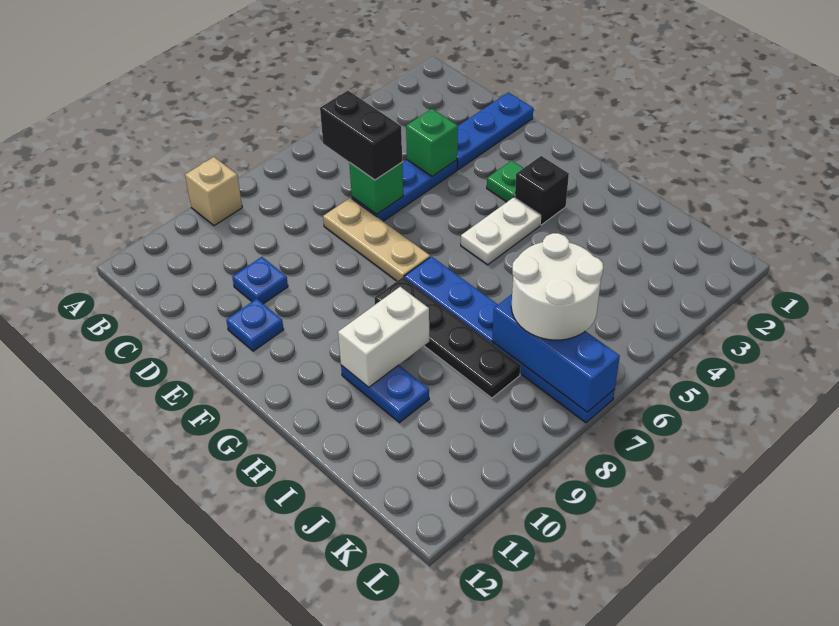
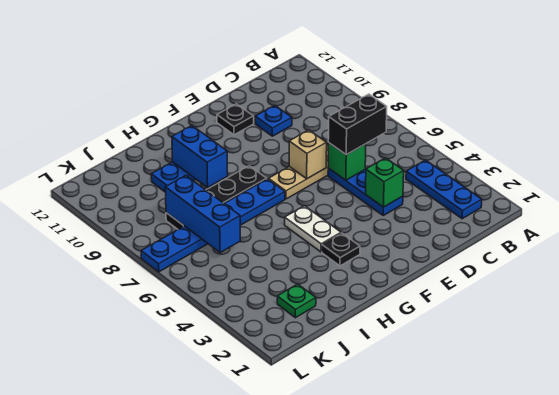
tan 1x1 brick [185,157,242,226] -> tan 1x1 brick moved to [289,130,327,179]
blue 1x3 plate [457,92,533,169] -> blue 1x3 plate moved to [406,160,482,219]
blue 1x1 plate [226,299,284,351] -> black 1x1 plate [217,104,254,135]
green 1x1 plate [487,161,523,202] -> green 1x1 plate moved to [277,284,316,318]
black 1x1 brick [515,156,569,225] -> black 1x1 plate [322,233,360,266]
white 1x2 brick [338,287,429,387] -> blue 1x2 brick [172,126,228,187]
white 2x2 round brick [511,233,603,340] -> none
blue 1x3 brick [492,294,620,412] -> blue 1x3 brick turned to [165,176,240,253]

